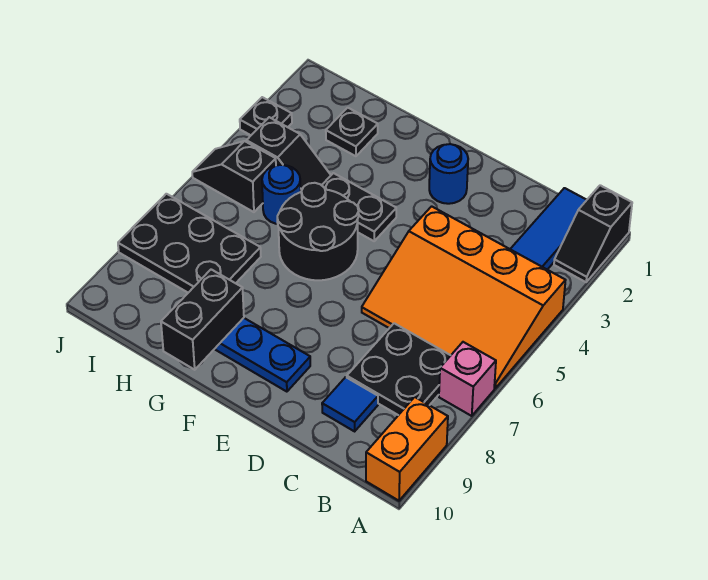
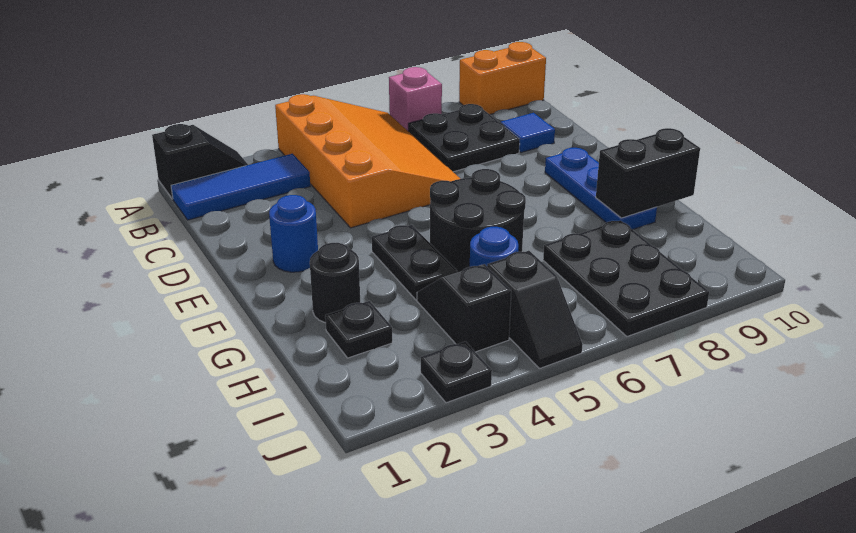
none -> black 1x1 round brick [310,243,360,323]

